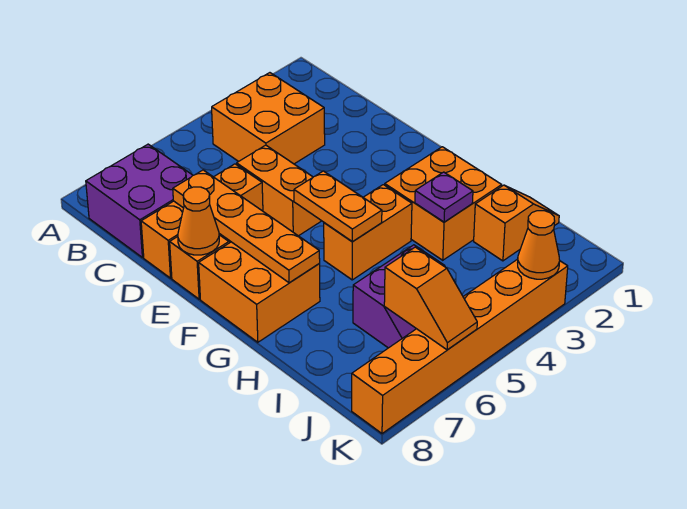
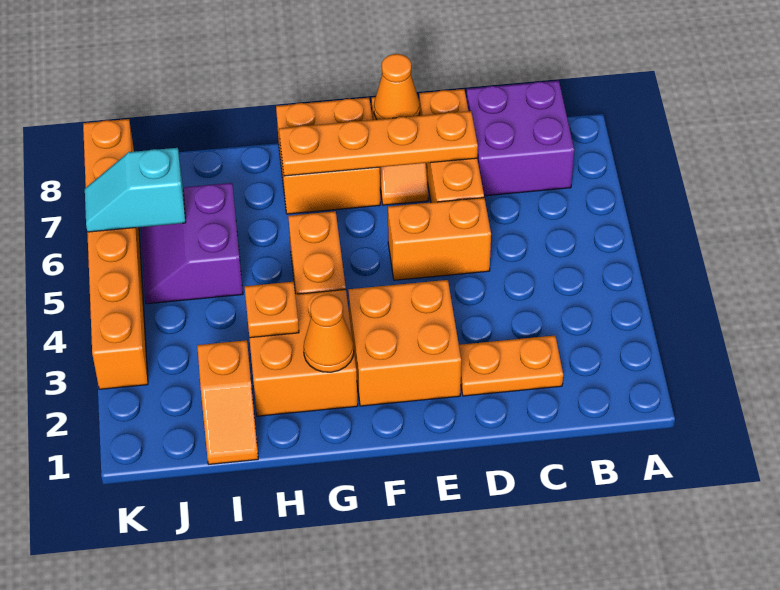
orange 2x2 brick [212,73,325,164] -> orange 2x2 brick moved to [348,280,461,406]
orange 1x2 plate [294,171,382,242] -> orange 1x2 plate moved to [459,336,563,396]
purple 1x1 plate [415,172,473,222] -> orange 1x1 plate [245,282,299,338]
orange 1x2 slope [384,247,477,350] -> cyan 1x2 slope [85,148,186,232]
orange 1x1 cone [518,211,560,279] -> orange 1x1 cone moved to [304,294,354,372]

